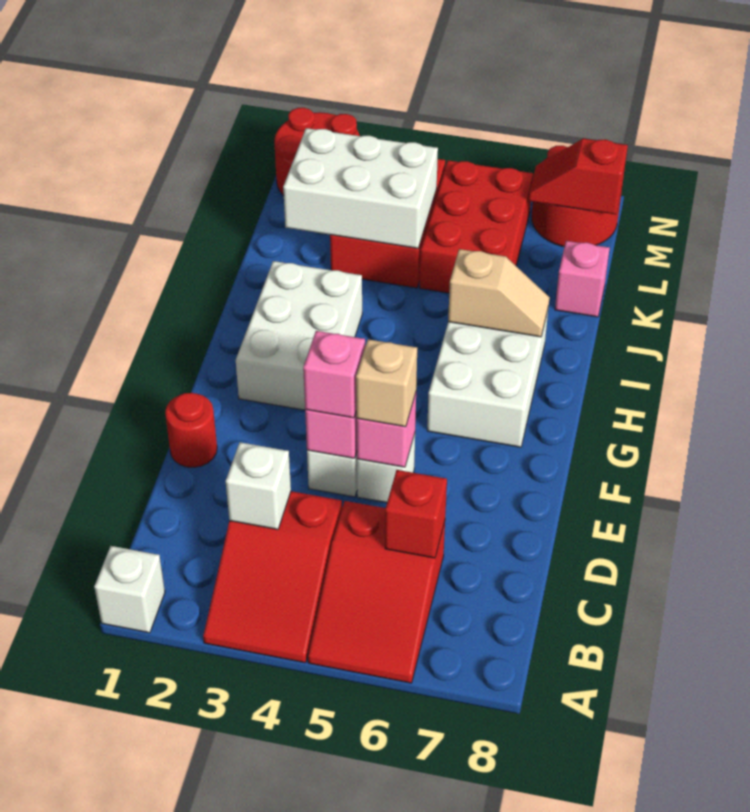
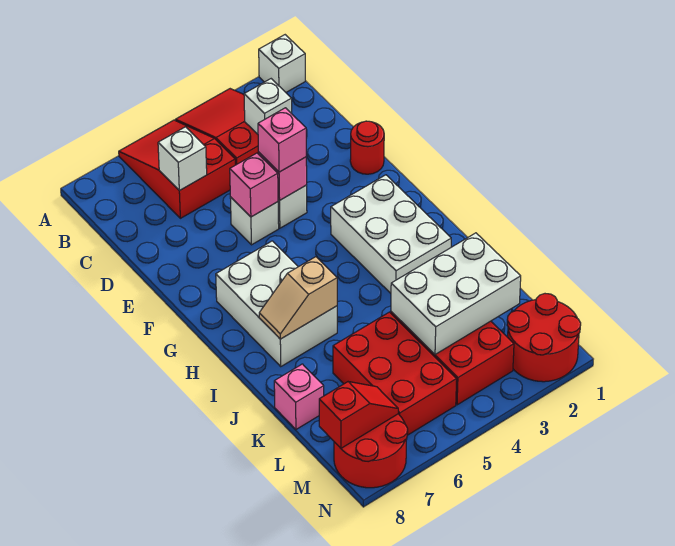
red 1x1 brick [385,470,447,558] -> white 1x1 brick [158,127,207,191]
tan 1x1 brick [356,339,417,427] -> none

